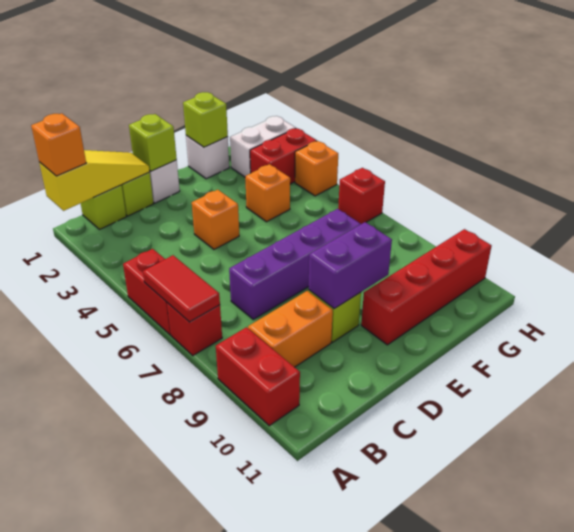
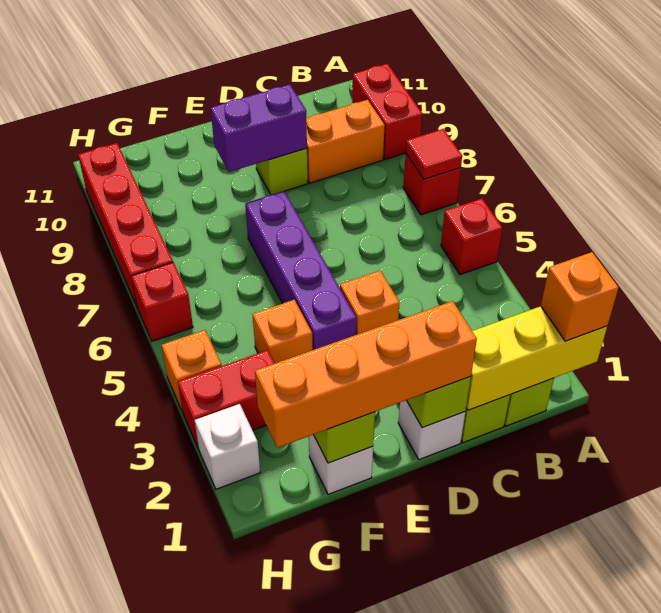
yellow 1x3 slope [39,150,150,211] -> yellow 1x3 brick [466,306,607,410]
red 1x2 brick [123,249,171,335] -> red 1x1 brick [441,199,502,275]
red 1x2 tile [143,255,220,322] -> red 1x1 tile [406,129,462,179]
purple 1x4 brick [229,209,361,319] -> purple 1x4 brick turned to [245,191,356,350]
none -> orange 1x4 brick [255,301,477,448]
red 1x4 brick [361,229,491,345] -> red 1x4 brick turned to [78,143,173,308]
white 1x2 brick [230,116,296,177] -> white 1x1 brick [195,404,260,489]

